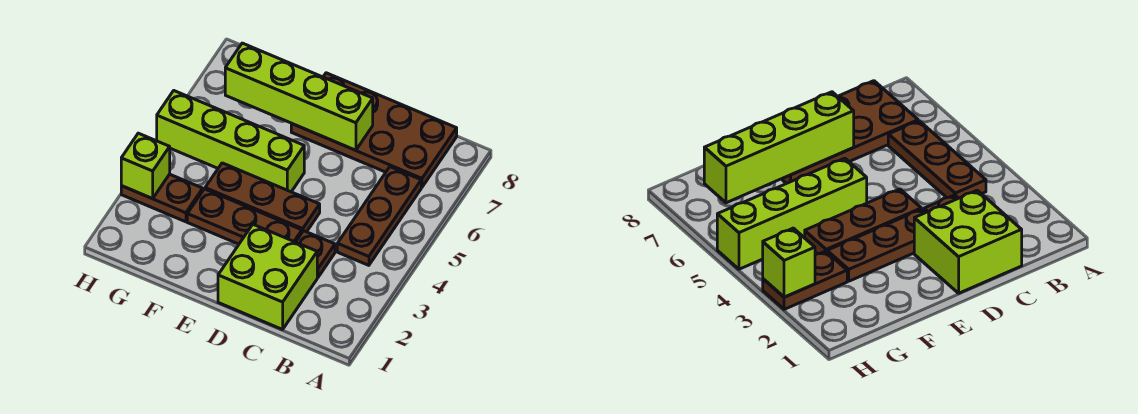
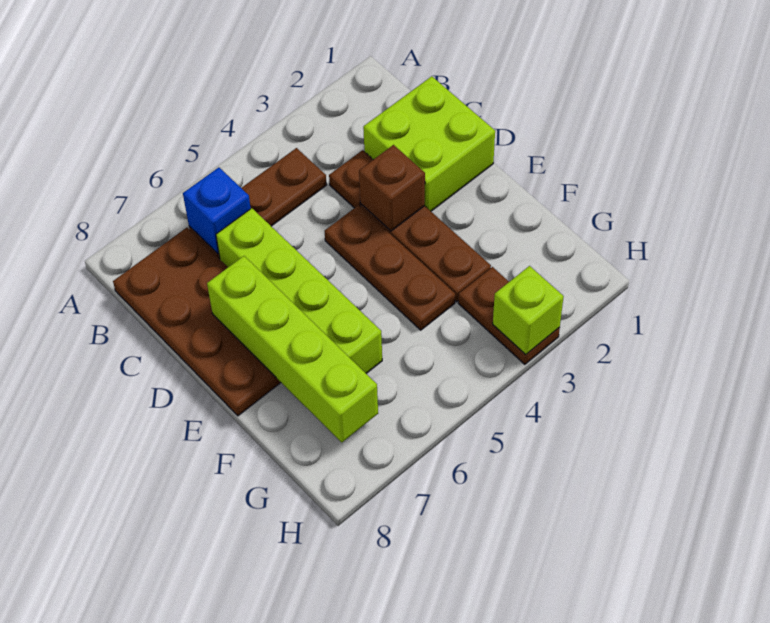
none -> blue 1x1 brick [183,167,251,254]
none -> brown 1x1 brick [359,145,425,231]
lime 1x4 brick [157,91,304,192] -> lime 1x4 brick moved to [216,208,382,373]

